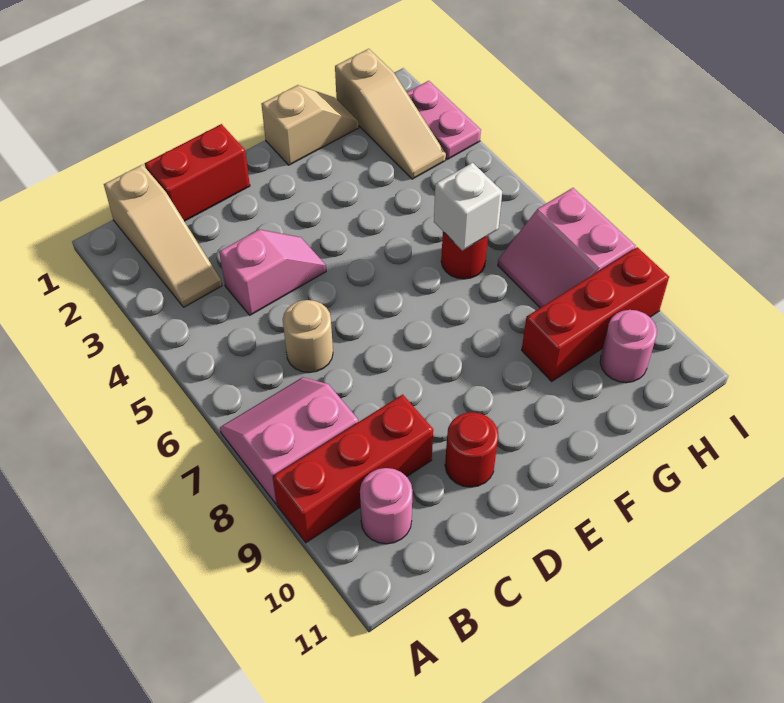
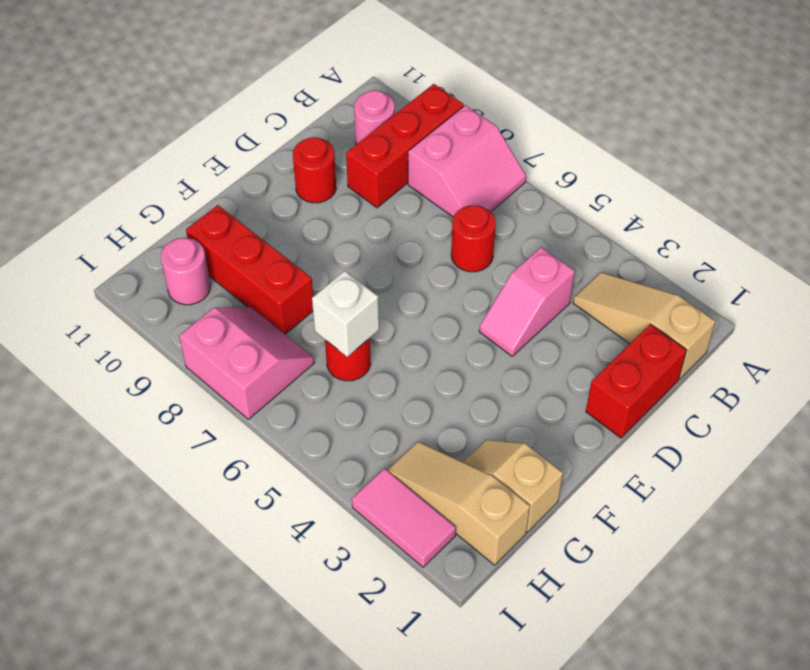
tan 1x1 round brick [283,300,333,373] -> red 1x1 round brick [451,205,496,272]
tan 1x2 slope [261,85,359,165] -> tan 1x2 slope turned to [463,440,563,532]
red 1x3 brick [522,247,669,381] -> red 1x3 brick turned to [186,205,313,334]
pink 1x2 plate [407,81,481,159] -> pink 1x2 tile [352,468,456,567]

